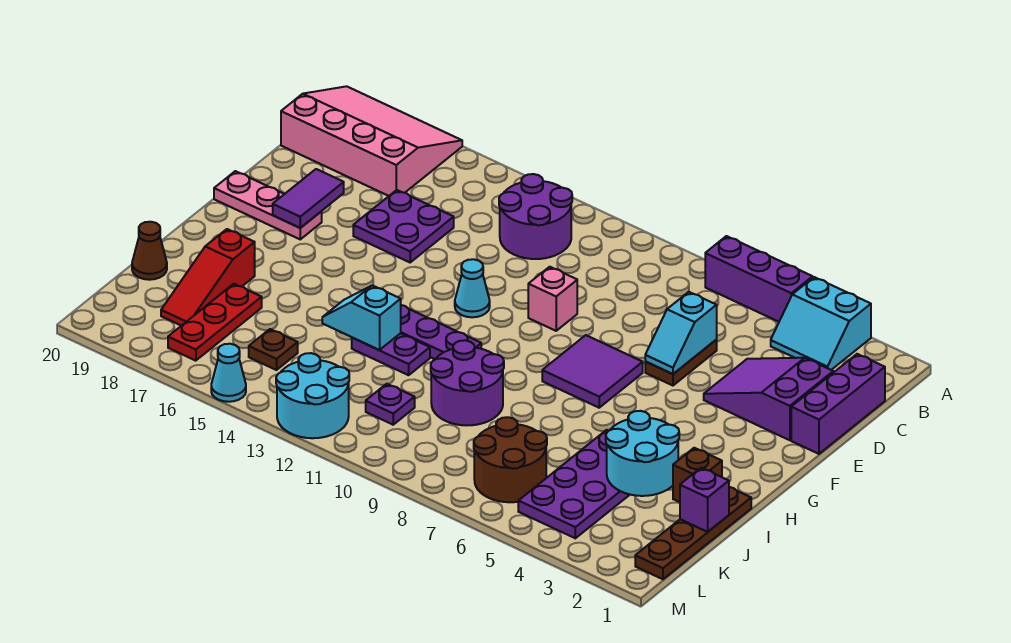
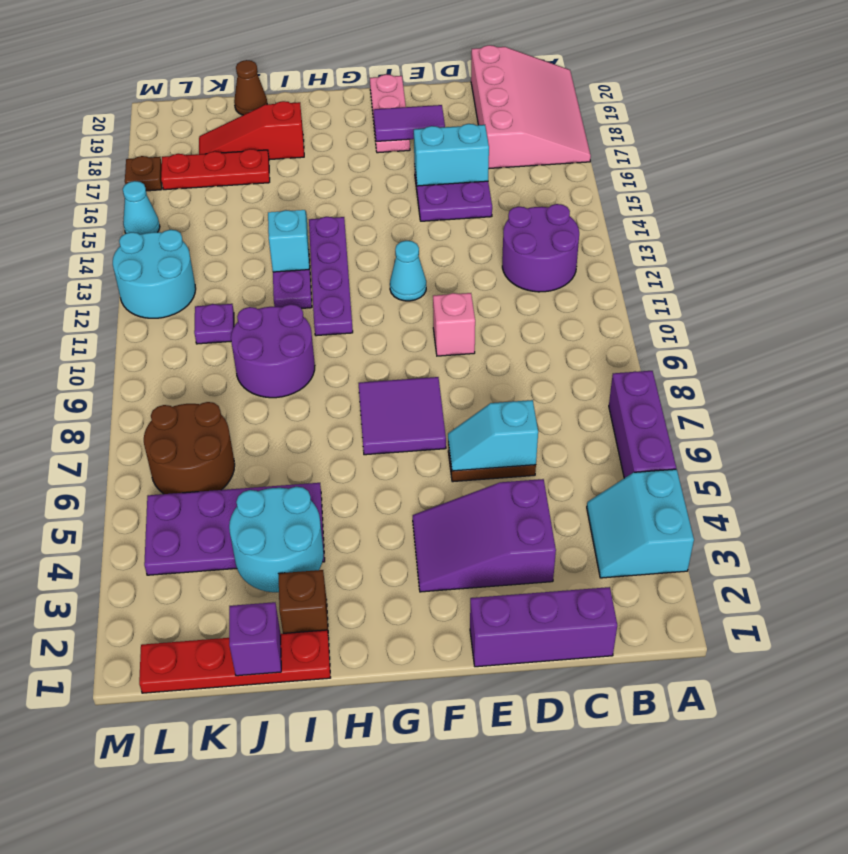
purple 2x3 slope [704,358,833,440] -> purple 2x3 slope turned to [413,479,556,592]
none -> cyan 1x2 brick [414,124,489,186]
brown 1x4 plate [635,487,751,579] -> red 1x4 plate [139,630,331,693]
brown 1x1 plate [249,329,298,370] -> brown 1x1 plate moved to [125,156,162,191]

